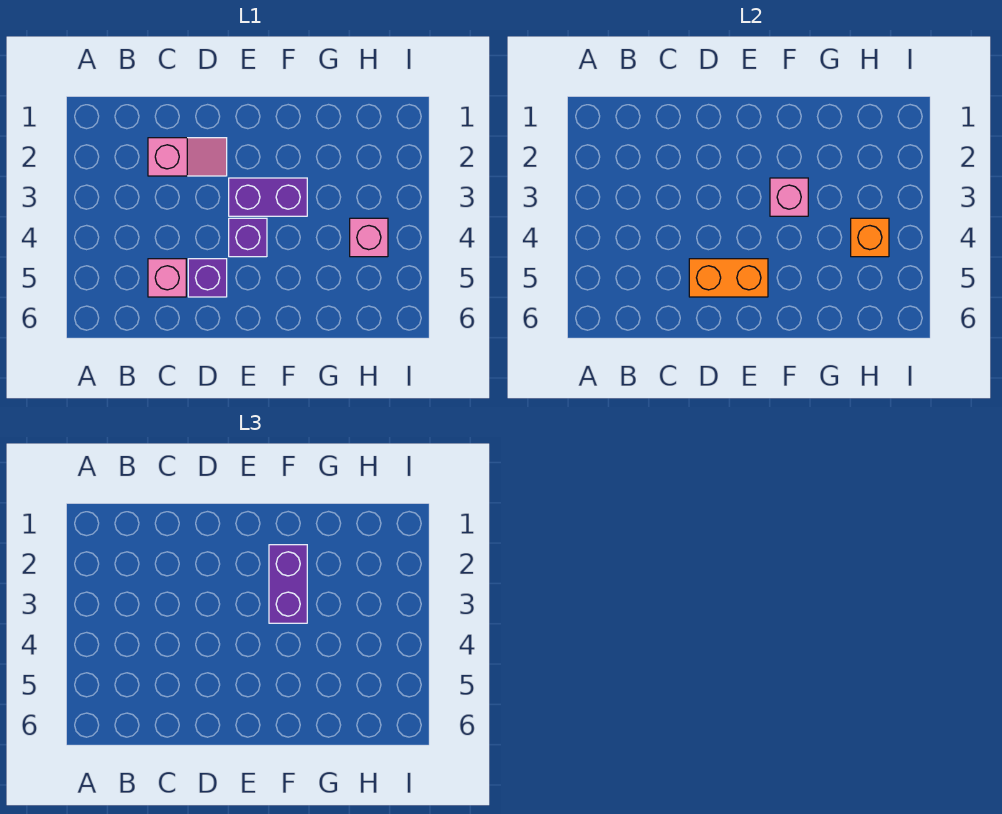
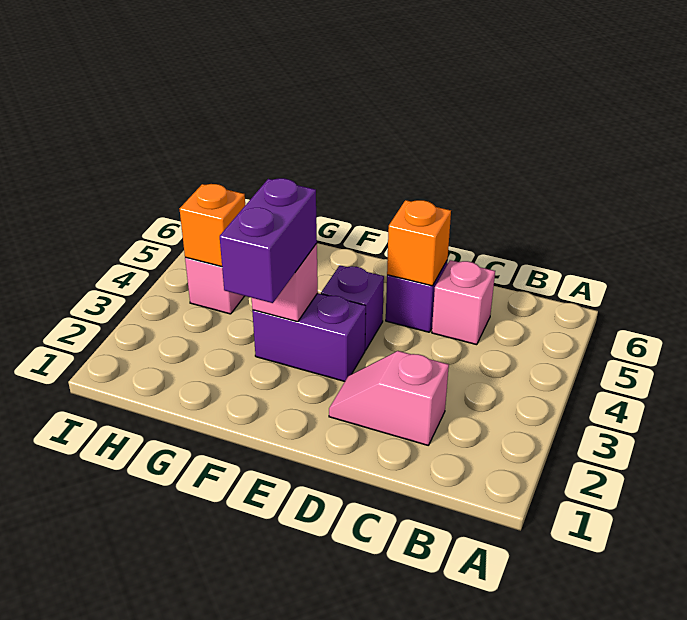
orange 1x2 brick [689,259,768,297] -> orange 1x1 brick [387,200,451,286]

